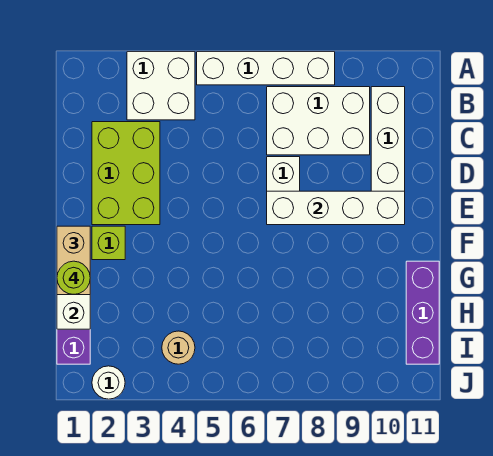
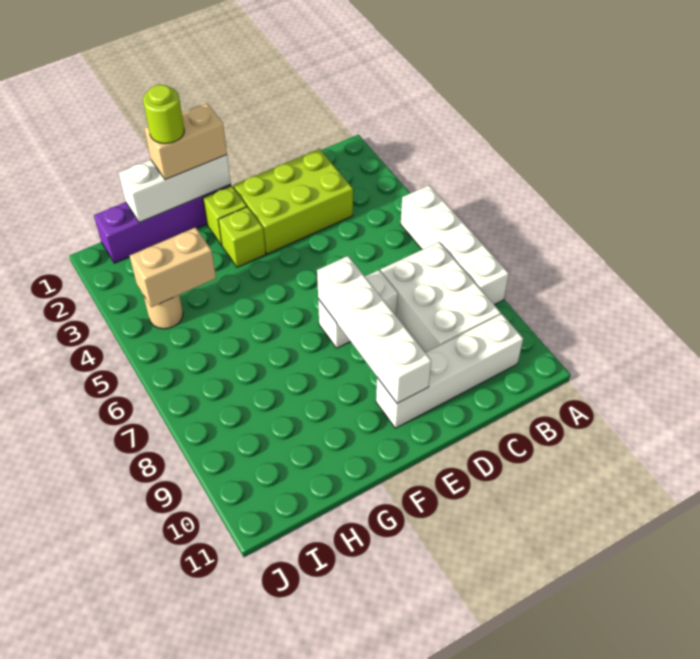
white 2x2 brick [127,52,195,120] -> none
none -> lime 1x1 brick [218,207,266,267]
purple 1x3 brick [406,261,439,364] -> none
none -> tan 1x2 brick [130,227,216,307]
white 1x1 round brick [92,366,125,399] -> none

